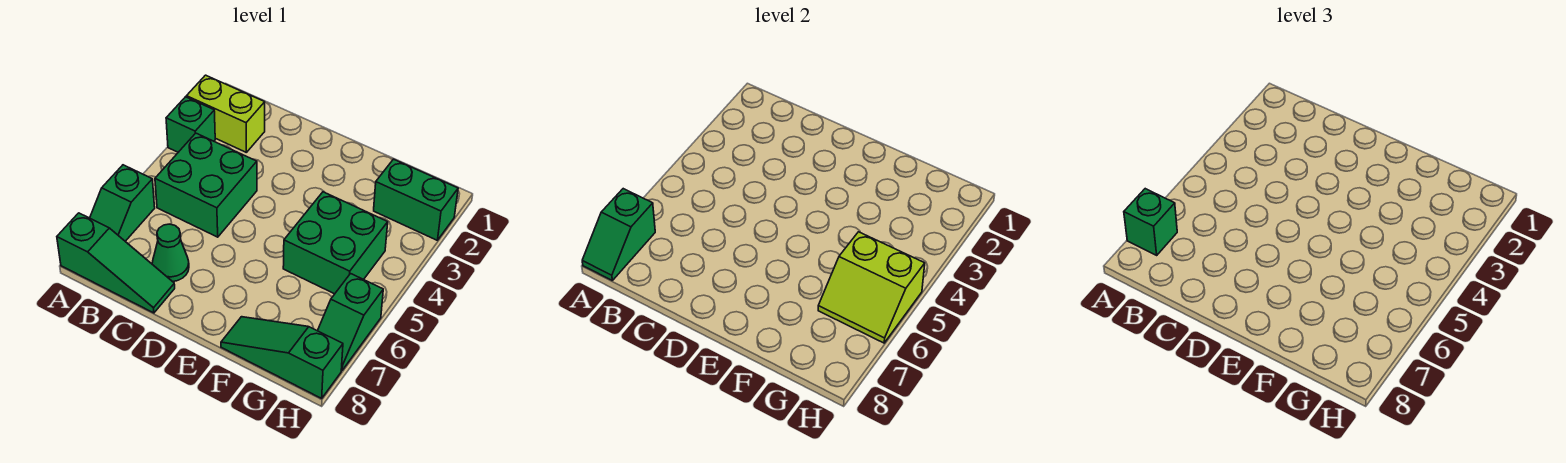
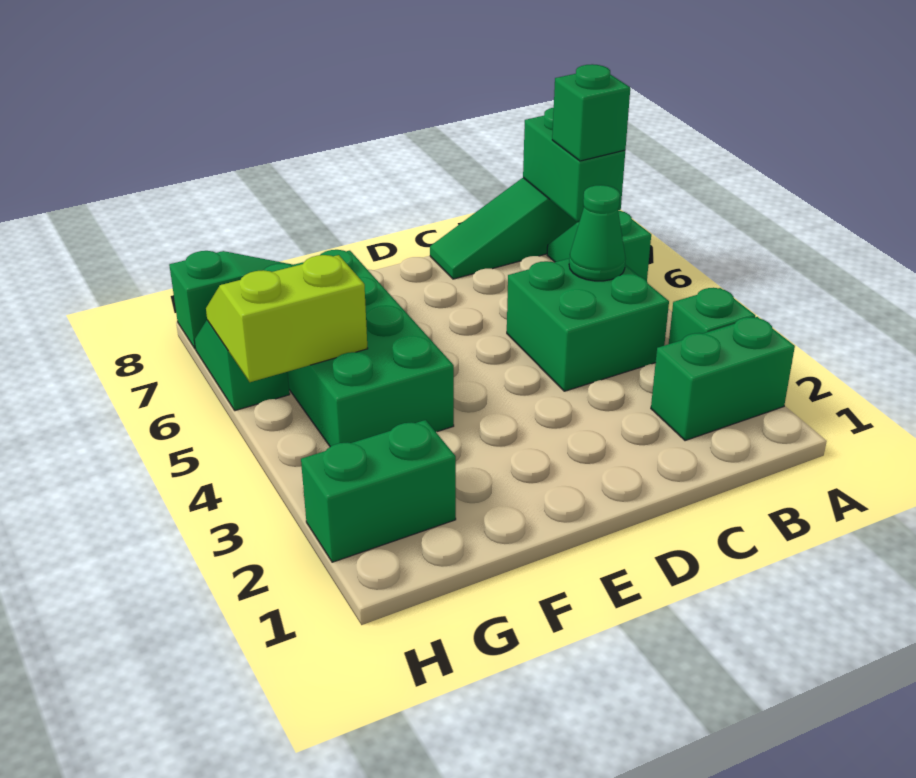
lime 1x2 brick [187,75,265,153] -> green 1x2 brick [651,317,795,441]
green 1x2 slope [582,189,655,280] -> green 1x2 brick [523,108,625,221]
green 1x1 cone [152,224,189,282] -> green 1x1 cone moved to [569,185,626,281]
green 2x2 brick [283,192,388,294] -> green 2x4 brick [264,250,454,447]

